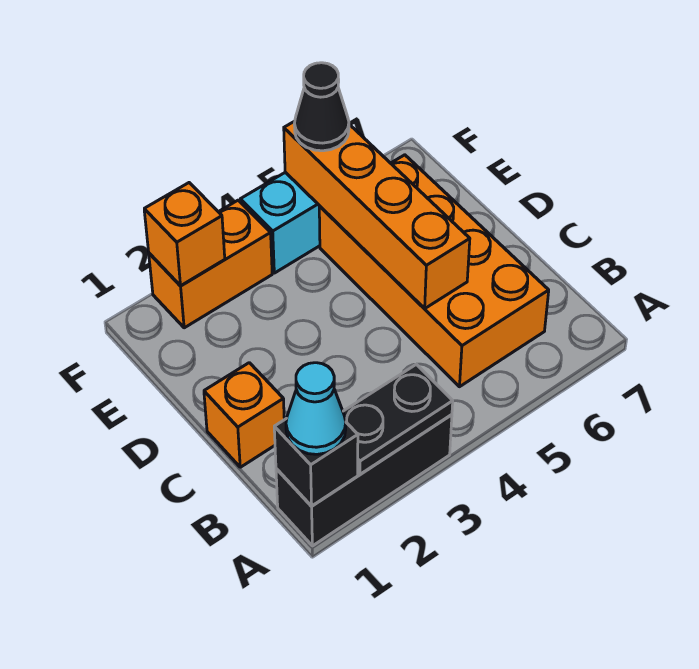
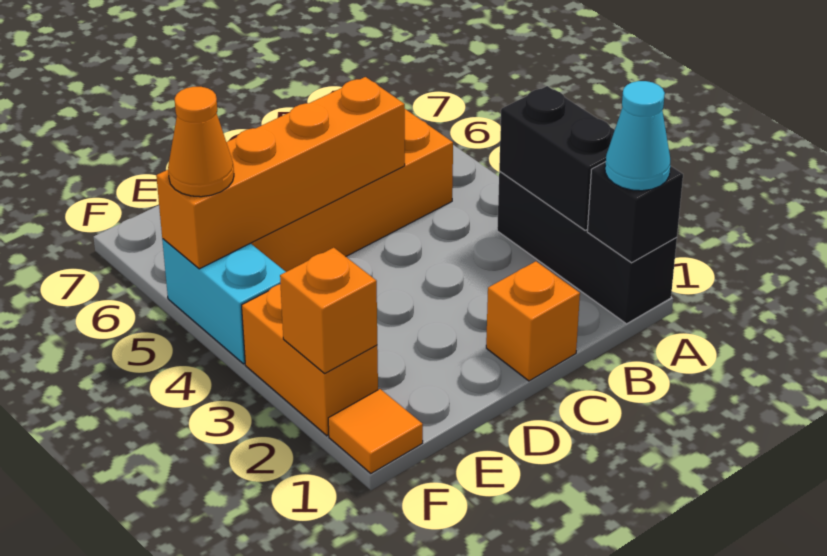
black 1x2 plate [343,364,453,474] -> black 1x2 brick [499,86,615,230]
none -> orange 1x1 tile [328,389,423,473]
black 1x1 cone [294,63,349,151] -> orange 1x1 cone [168,87,234,197]

